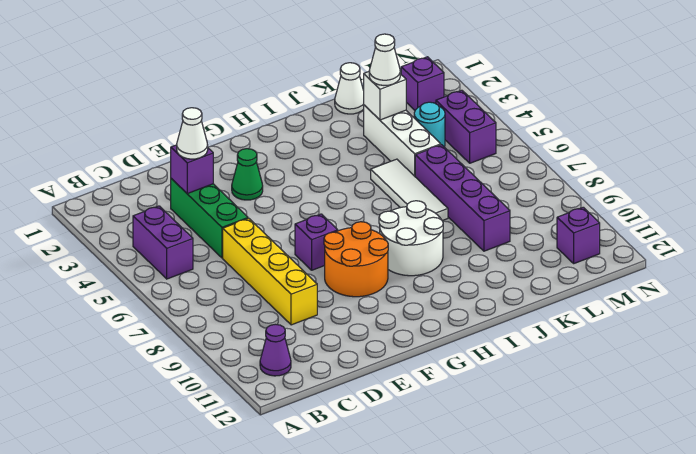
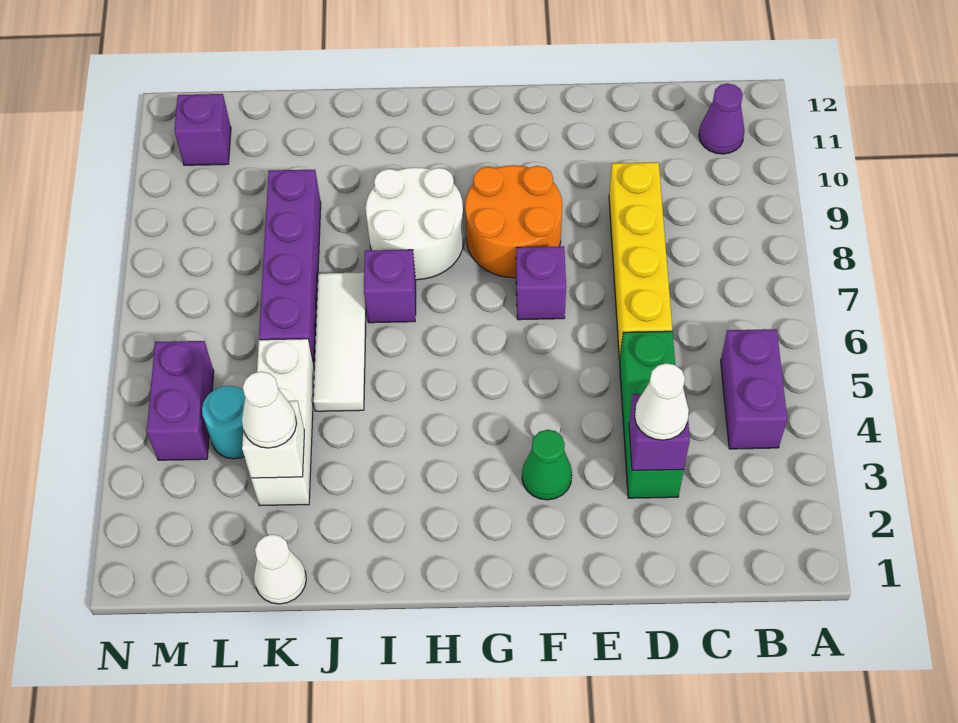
purple 1x1 brick [401,57,444,110] -> purple 1x1 brick moved to [364,250,416,323]

